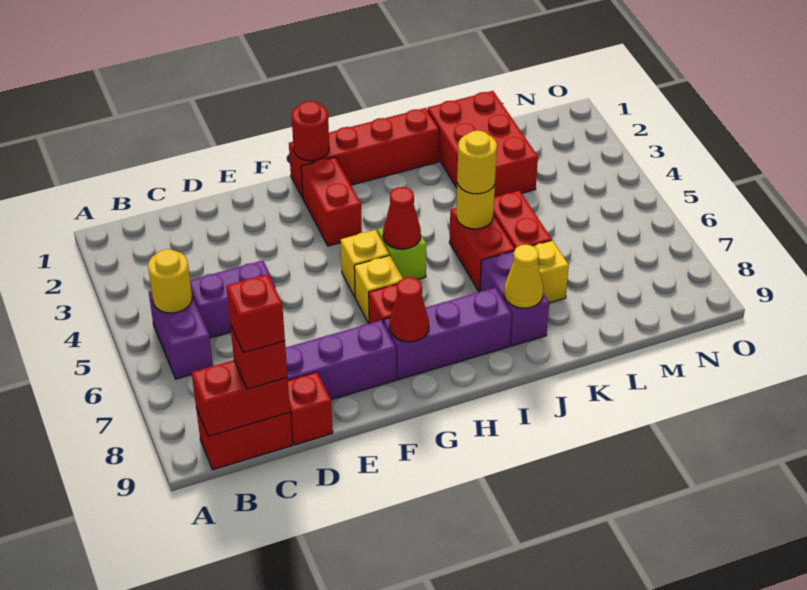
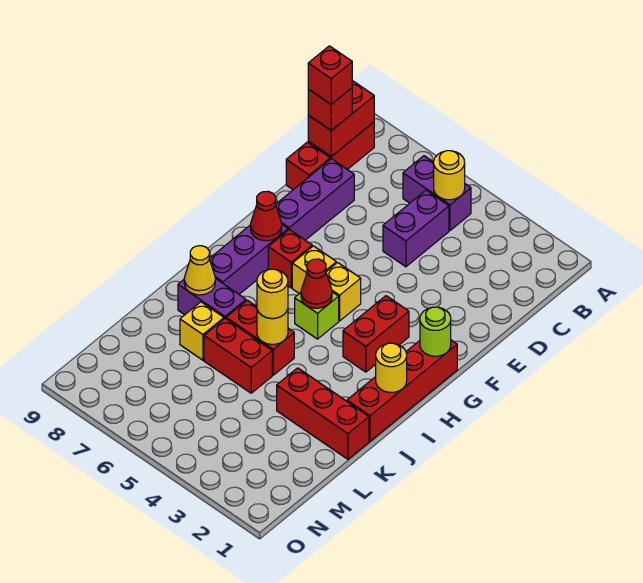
red 1x1 round brick [292,101,329,161] -> lime 1x1 round brick [420,307,451,356]
red 1x2 brick [301,157,362,246] -> red 1x2 brick turned to [343,296,409,372]
none -> yellow 1x1 round brick [376,343,407,392]
red 2x3 brick [428,91,538,197] -> red 1x3 brick [277,368,369,459]

